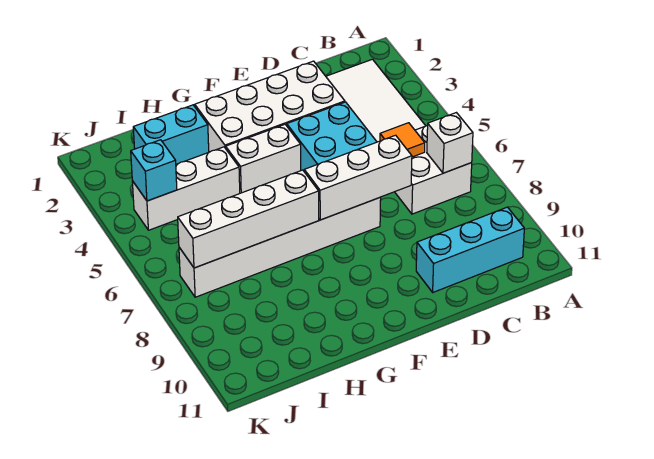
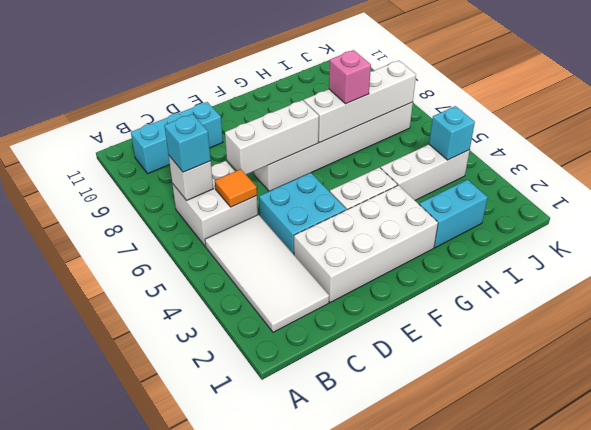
none -> cyan 1x1 brick [164,114,211,172]
none -> pink 1x1 brick [329,50,371,104]

